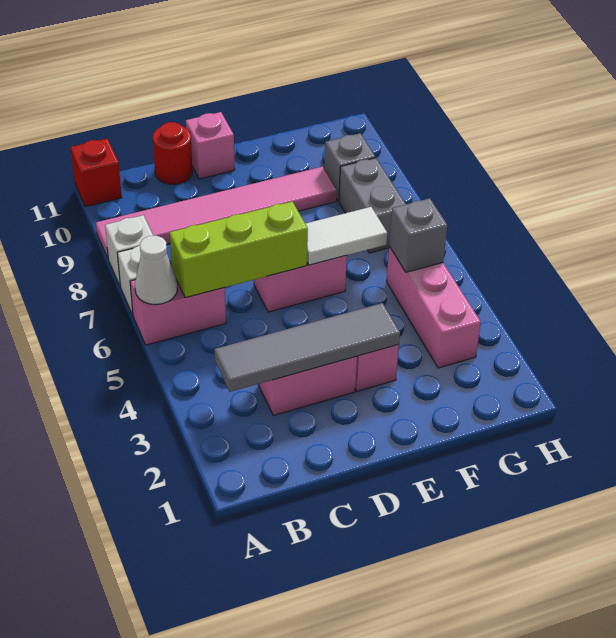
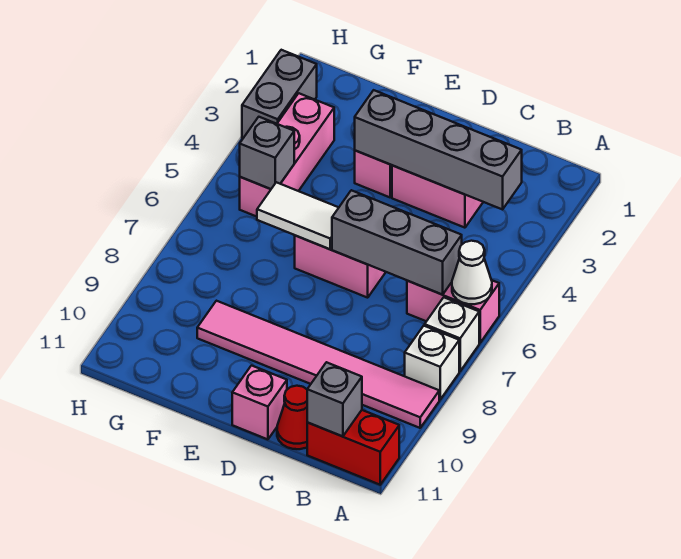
red 1x1 brick [71,139,122,207] -> red 1x2 brick [307,410,399,485]
grey 1x4 tile [215,303,400,392] -> grey 1x4 brick [355,90,522,210]
lime 1x3 brick [170,201,308,298] -> grey 1x3 brick [332,190,462,295]
red 1x1 round brick [153,122,192,185] -> red 1x1 cone [277,386,308,449]
grey 1x2 brick [339,158,406,253] -> grey 1x2 brick moved to [242,50,317,138]
grey 1x1 brick [324,133,375,201] -> grey 1x1 brick moved to [307,362,362,437]

